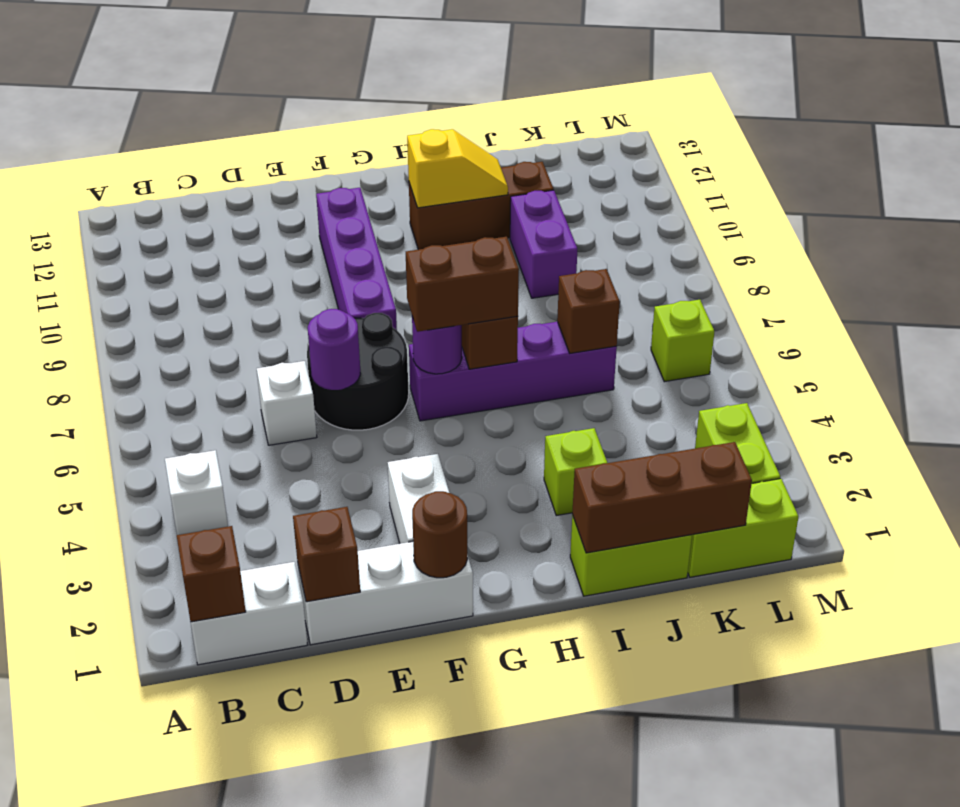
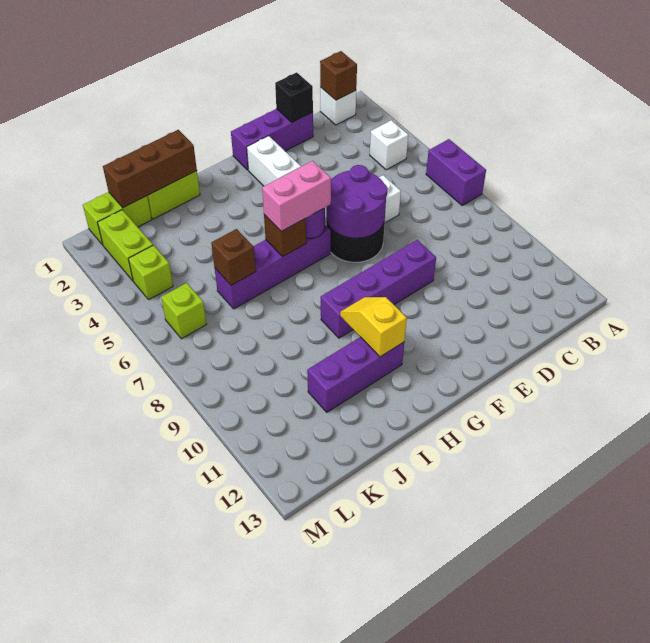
white 1x2 brick [191,562,307,665] -> white 1x1 brick [320,87,356,125]
white 1x3 brick [298,541,473,645] -> purple 1x3 brick [231,109,313,170]
brown 1x1 brick [293,507,360,602] -> black 1x1 brick [275,72,313,122]
purple 1x1 round brick [308,309,360,390] -> purple 2x2 round brick [326,165,388,238]
brown 1x1 round brick [412,491,468,578] -> none
purple 1x4 brick [316,188,397,330] -> purple 1x4 brick turned to [321,240,436,338]
brown 1x2 brick [406,237,519,332] -> pink 1x2 brick [262,161,331,231]
brown 1x3 brick [409,162,554,250] -> purple 1x3 brick [307,337,404,412]
yellow 1x2 slope [407,129,508,208] -> yellow 1x2 slope turned to [340,297,407,357]
lime 1x1 brick [544,428,607,516] -> lime 1x1 brick moved to [129,245,173,299]
purple 1x2 brick [510,190,577,298] -> purple 1x2 brick moved to [426,139,486,205]

